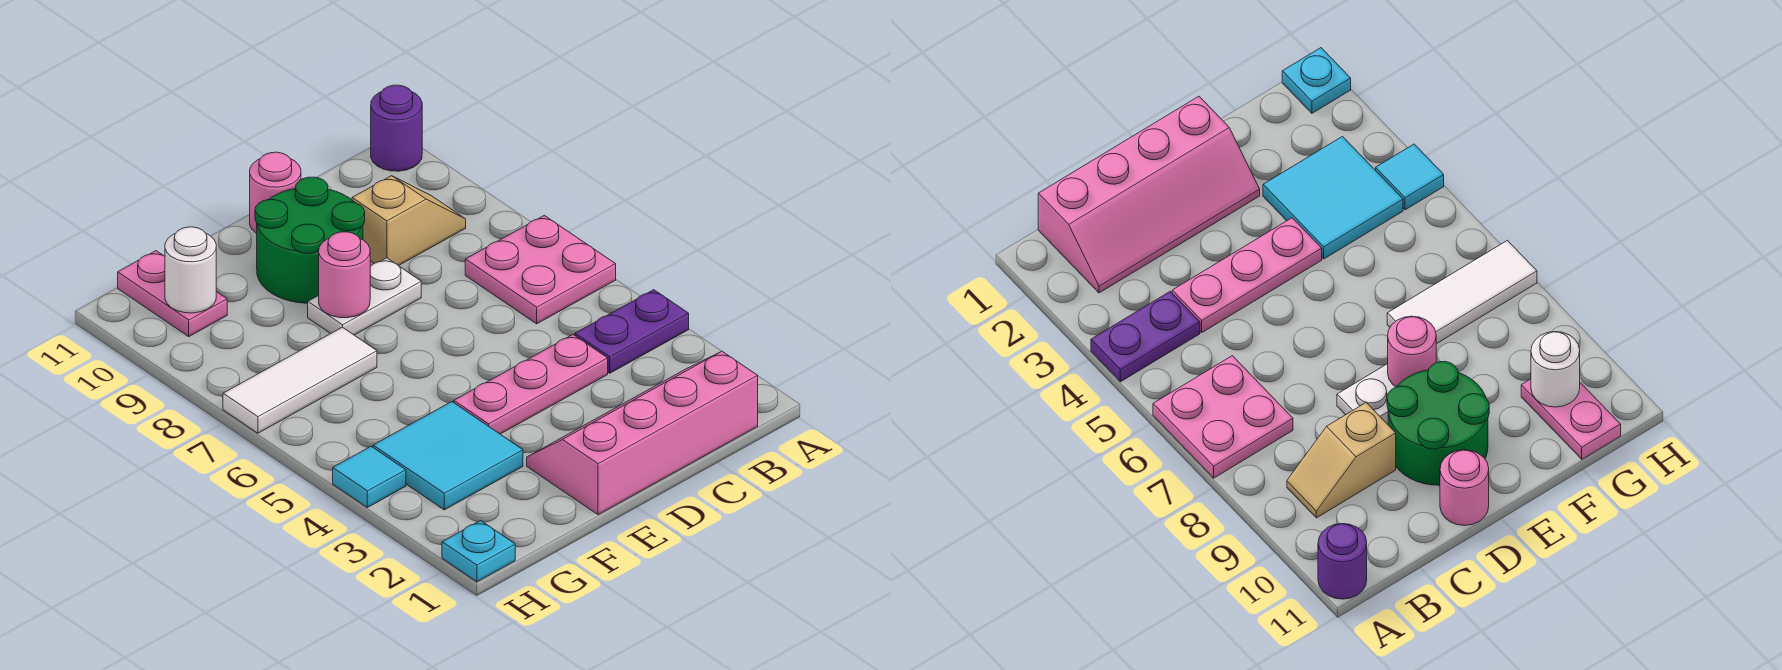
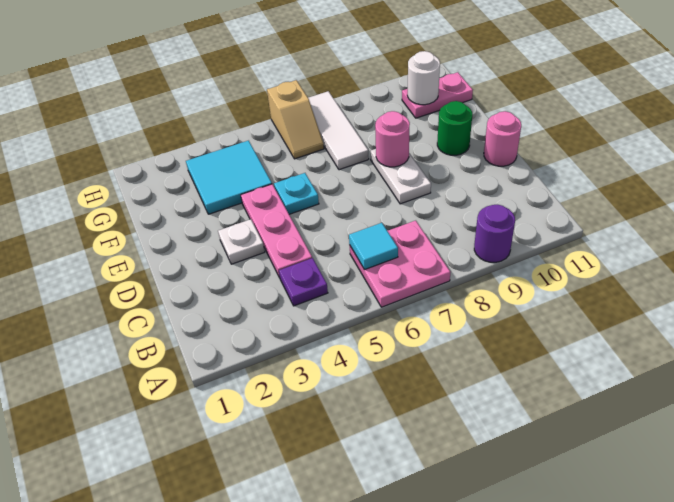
purple 1x2 plate [575,290,689,373] -> purple 1x1 plate [279,258,328,306]
purple 1x1 round brick [371,85,422,171] -> purple 1x1 round brick moved to [474,204,515,262]
pink 2x4 slope [527,351,758,515] -> none
tan 1x2 slope [352,176,466,266] -> tan 1x2 slope moved to [267,80,324,159]
none -> white 1x1 plate [218,219,265,264]
green 2x2 round brick [255,177,365,303] -> green 1x1 round brick [437,101,472,155]
cyan 1x1 plate [442,521,515,582] -> cyan 1x1 plate moved to [274,173,319,214]
cyan 1x1 tile [333,446,406,507] -> cyan 1x1 tile moved to [349,223,398,270]

